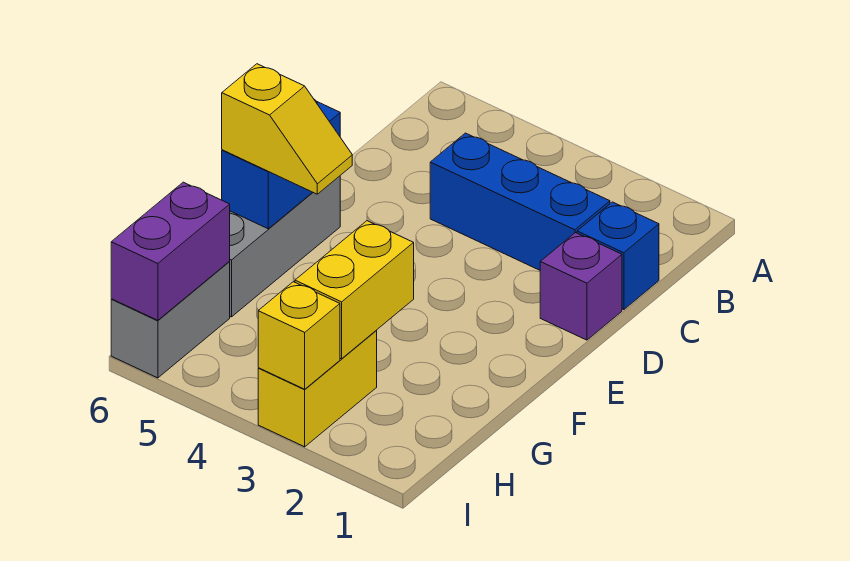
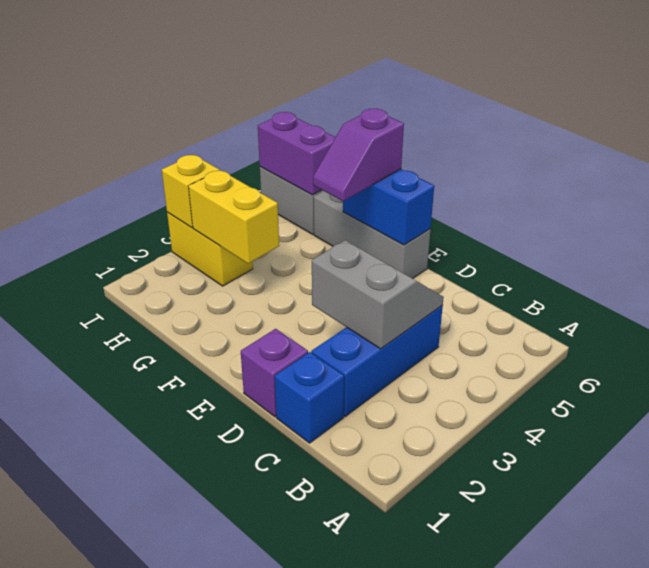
none -> grey 2x2 slope [312,241,444,349]
yellow 1x2 slope [222,64,352,194] -> purple 1x2 slope [313,109,404,201]

